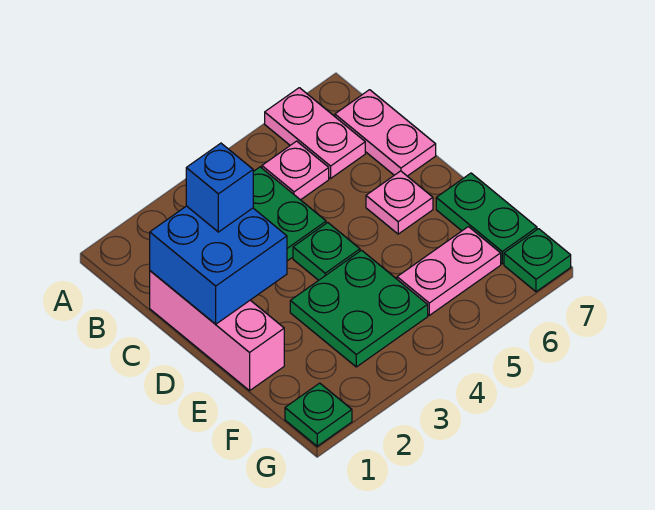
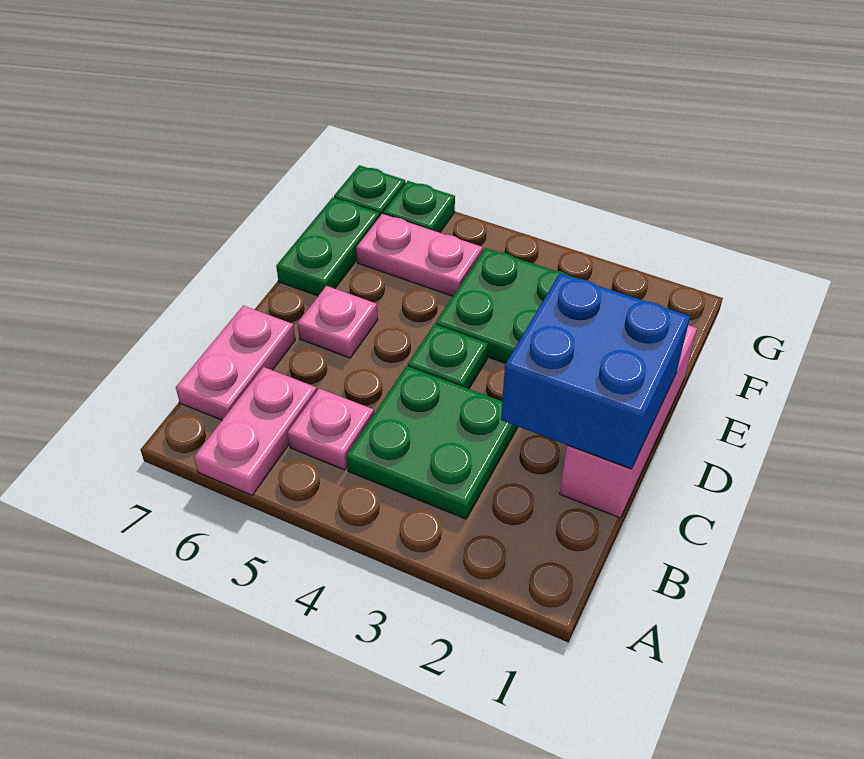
blue 1x1 brick [186,143,253,232] -> none
green 1x1 plate [285,383,352,446] -> green 1x1 plate moved to [383,181,455,233]

